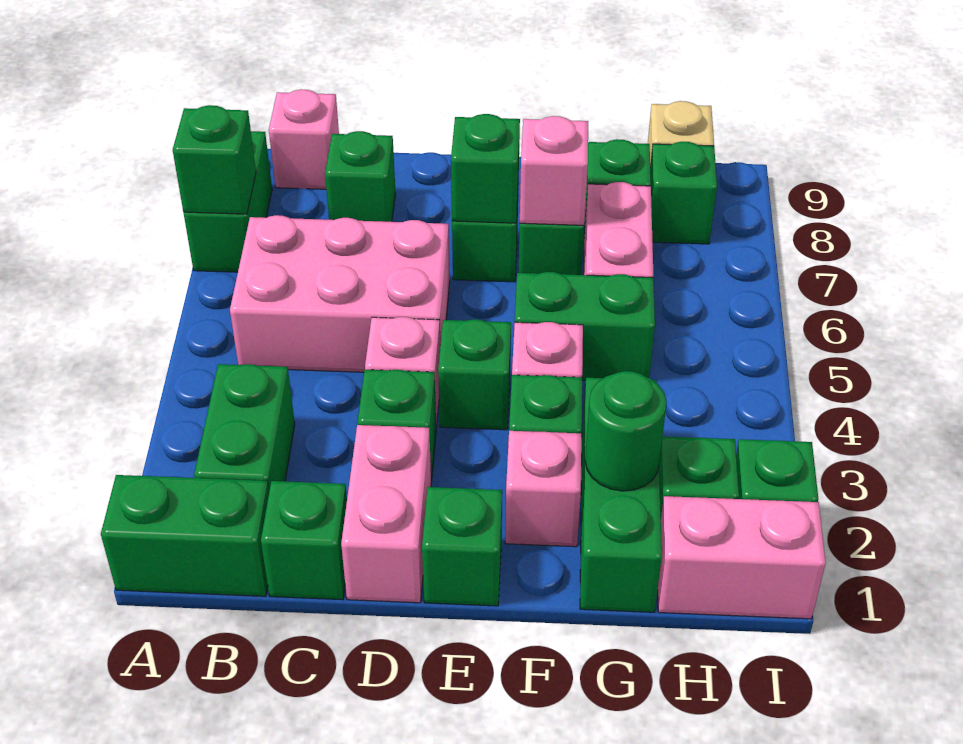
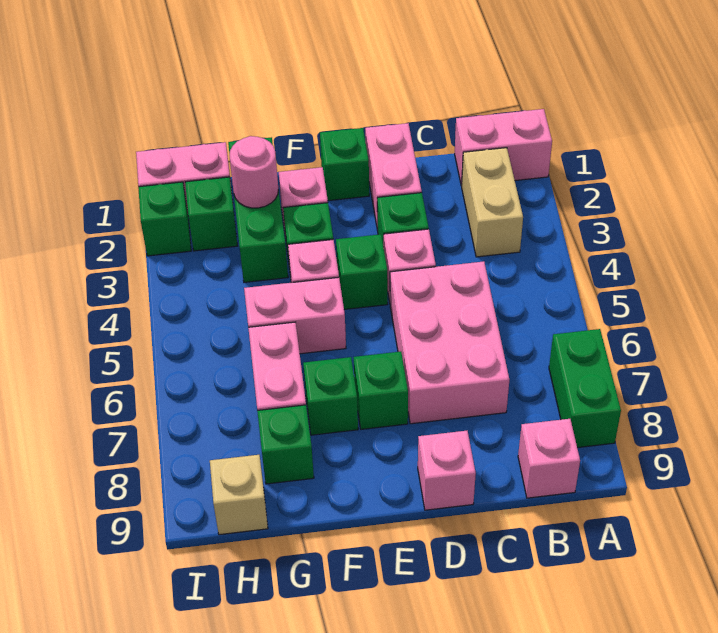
green 1x2 brick [101,475,269,596] -> pink 1x2 brick [455,109,552,186]
green 1x1 brick [173,105,256,214] -> none
green 1x2 brick [194,364,295,491] -> tan 1x2 brick [462,148,523,257]
pink 2x3 brick [230,215,450,372] -> pink 2x3 brick turned to [390,261,509,424]
green 1x1 brick [261,481,347,600] -> none
green 1x1 brick [325,131,396,222] -> none
green 1x1 brick [451,114,520,223] -> none
green 1x2 brick [515,272,655,380] -> pink 1x2 brick [244,277,346,354]
pink 1x1 brick [520,116,588,225] -> pink 1x1 brick moved to [418,431,476,510]
green 1x1 round brick [585,371,667,491] -> pink 1x1 round brick [229,136,278,208]
green 1x1 brick [650,142,717,244] -> none

